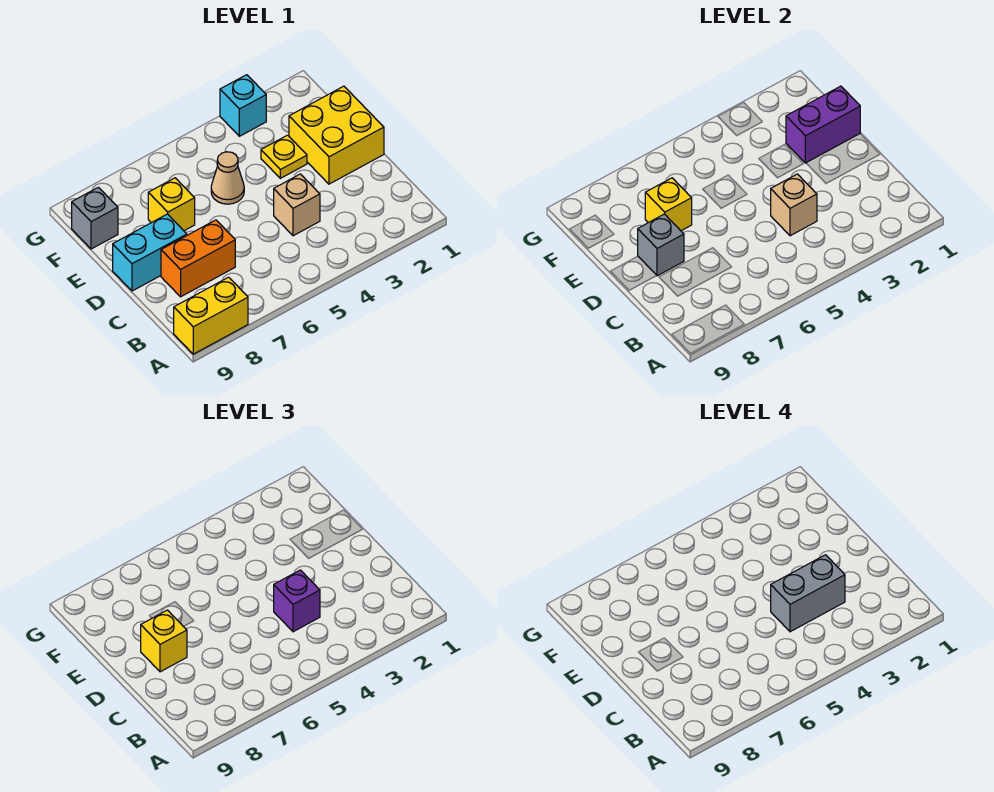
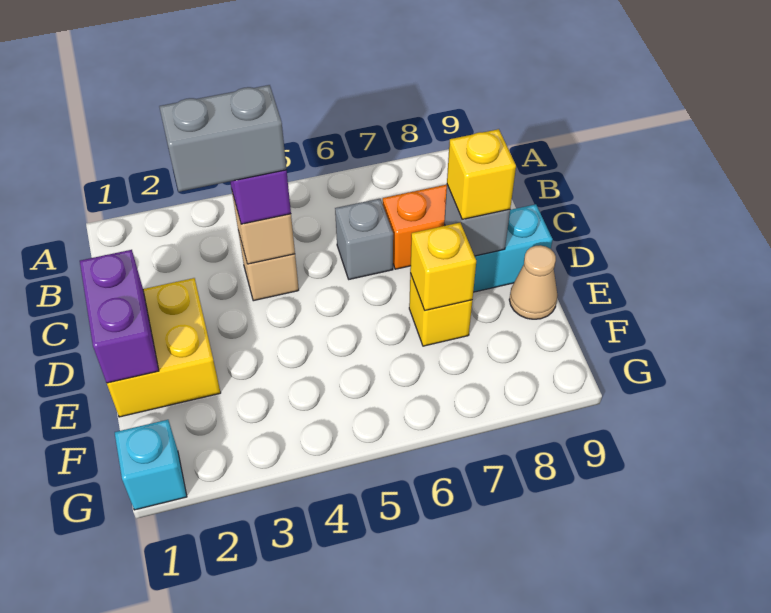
yellow 1x2 brick [174,277,248,354] -> none
purple 1x2 brick [786,86,860,163] -> purple 1x2 brick turned to [80,250,159,383]
yellow 1x1 plate [261,135,307,178] -> none
tan 1x1 cone [211,152,244,204] -> tan 1x1 cone moved to [509,245,557,319]
grey 1x1 brick [72,187,118,249] -> grey 1x1 brick moved to [335,199,393,279]
cyan 1x1 brick [220,75,266,136] -> cyan 1x1 brick moved to [115,420,187,510]

